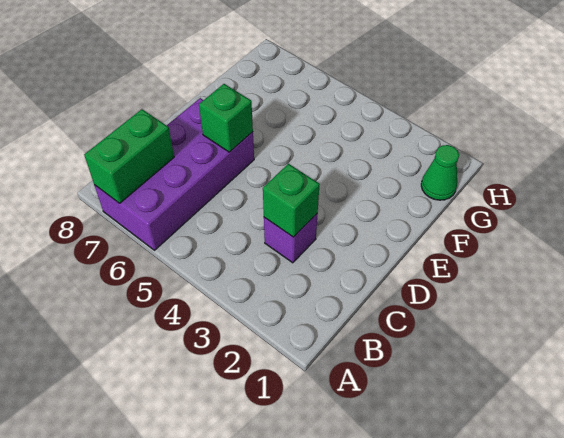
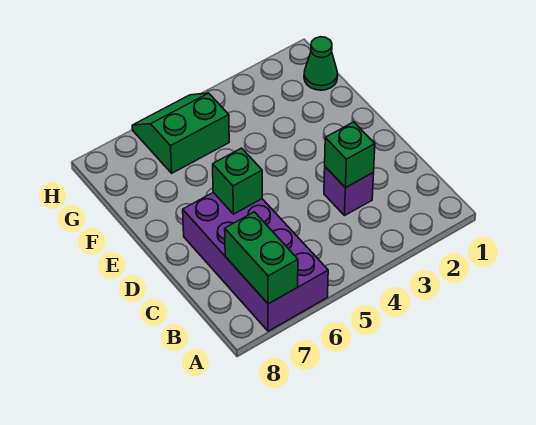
none -> green 2x2 slope [132,93,229,173]

